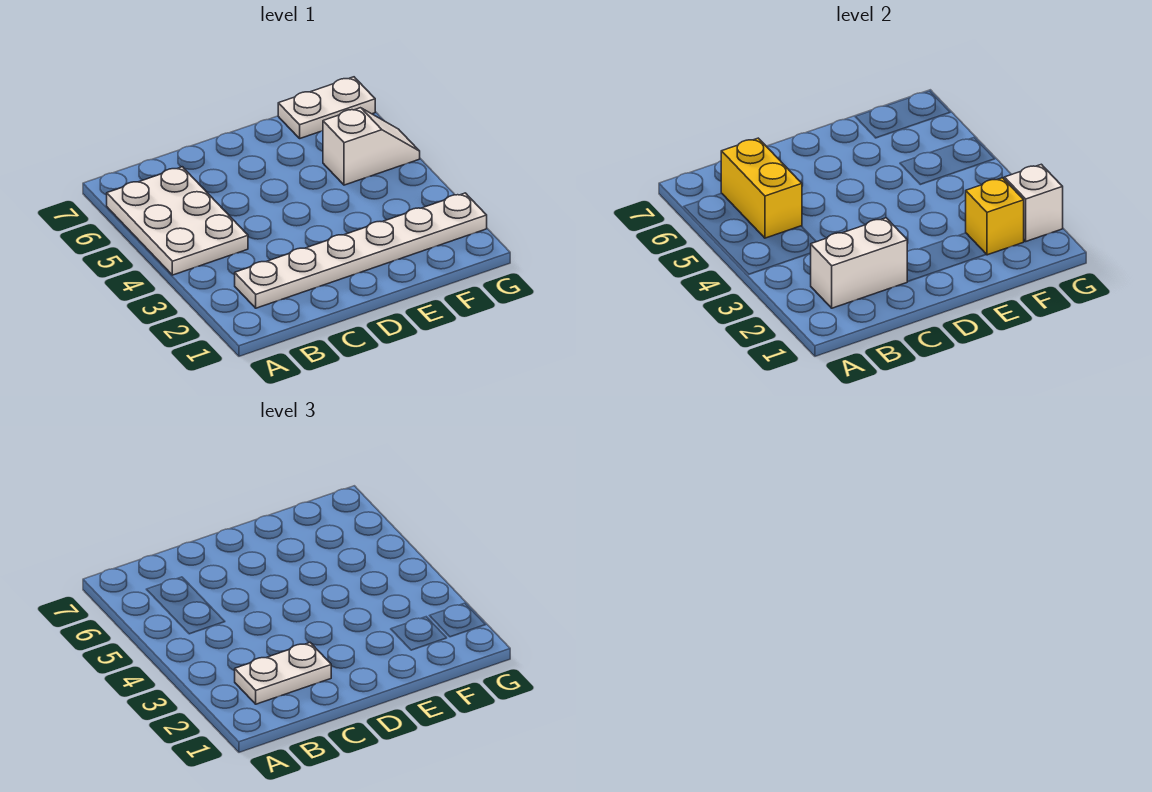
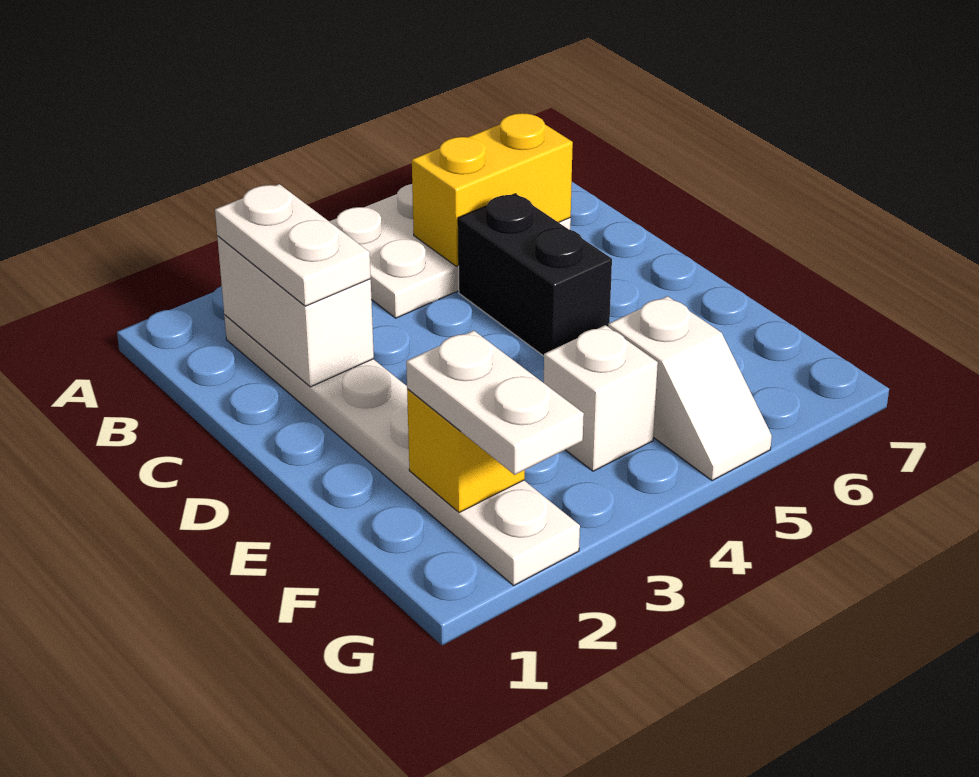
none -> black 1x2 brick [458,194,612,356]
white 1x2 plate [278,77,375,138] -> white 1x2 plate moved to [406,331,584,475]
white 1x1 brick [1004,164,1063,241] -> white 1x1 brick moved to [544,325,658,471]

